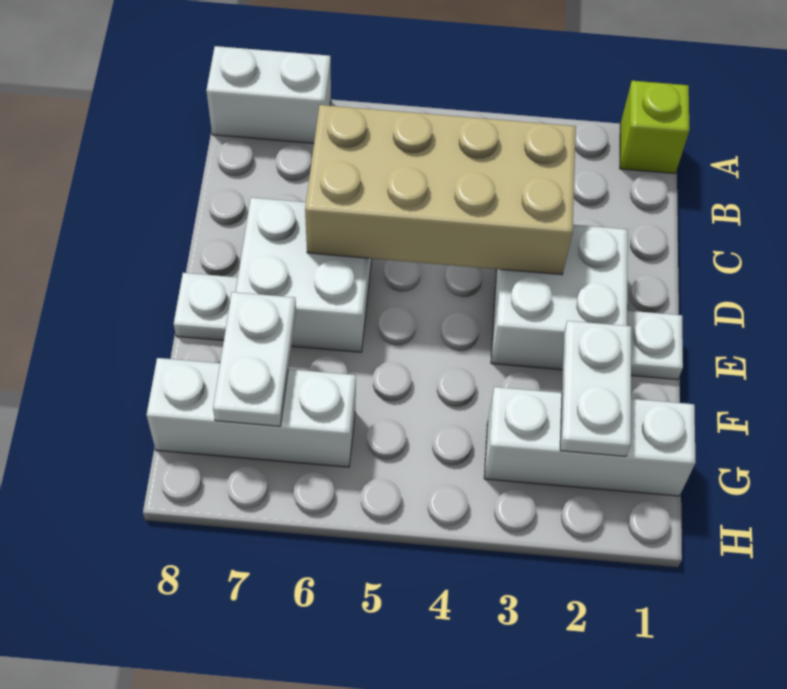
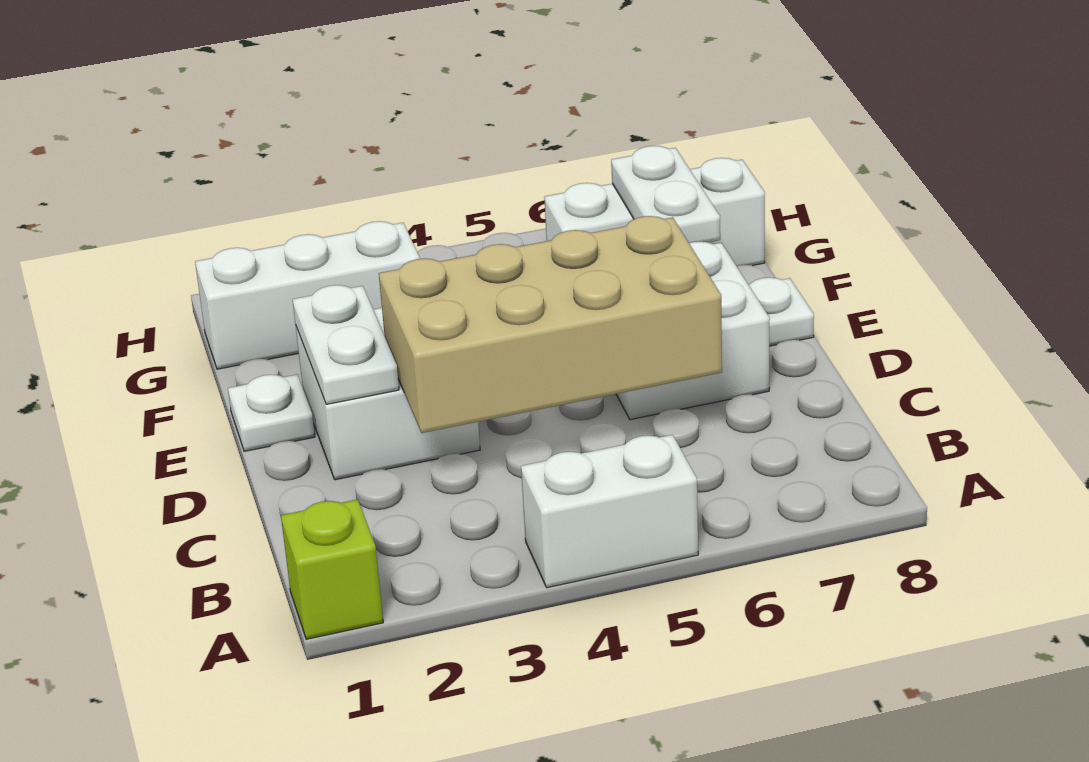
white 1x2 brick [206,46,331,143] -> white 1x2 brick moved to [521,435,698,588]
white 1x2 plate [560,321,631,456] -> white 1x2 plate moved to [293,285,399,404]

